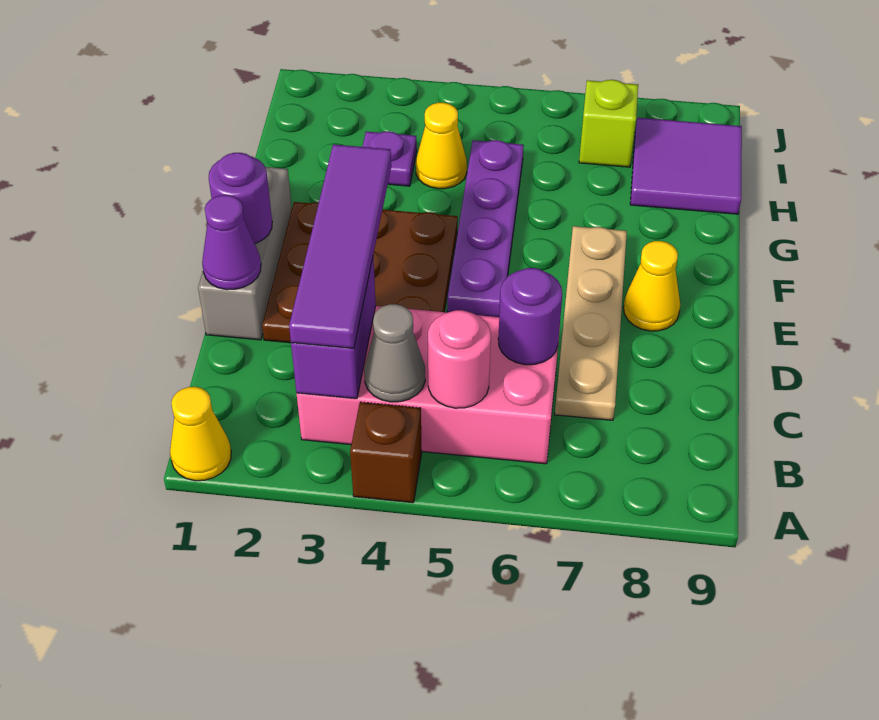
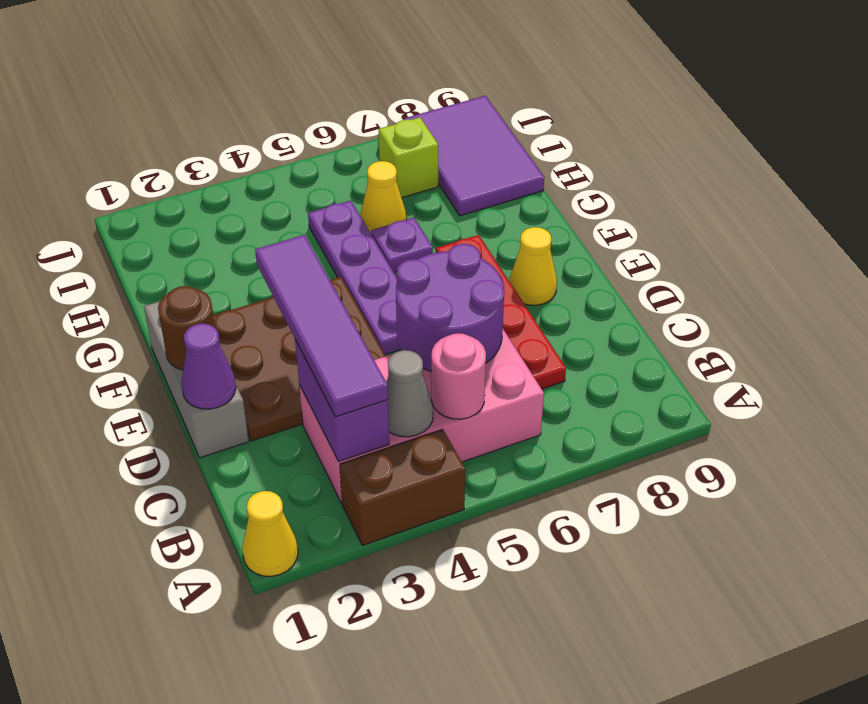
brown 1x1 brick [350,402,422,503] -> brown 1x2 brick [340,429,465,545]
purple 1x1 round brick [498,268,562,365] -> purple 2x2 round brick [396,244,504,371]
tan 1x4 plate [555,226,627,420] -> red 1x4 plate [436,235,566,389]
purple 1x1 round brick [209,153,272,244] -> brown 1x1 round brick [158,286,215,370]
purple 1x1 plate [362,131,417,186] -> purple 1x1 plate moved to [371,218,433,272]
yellow 1x1 cone [416,103,467,189] -> yellow 1x1 cone moved to [360,161,406,233]
purple 2x2 tile [630,118,742,214] -> purple 2x3 tile [405,96,544,216]

